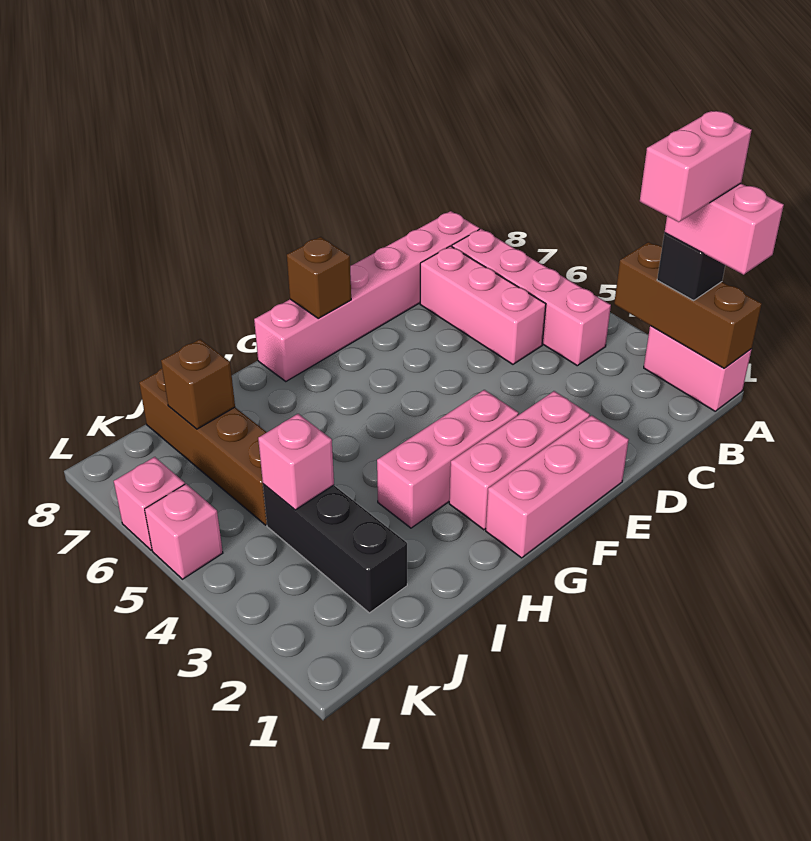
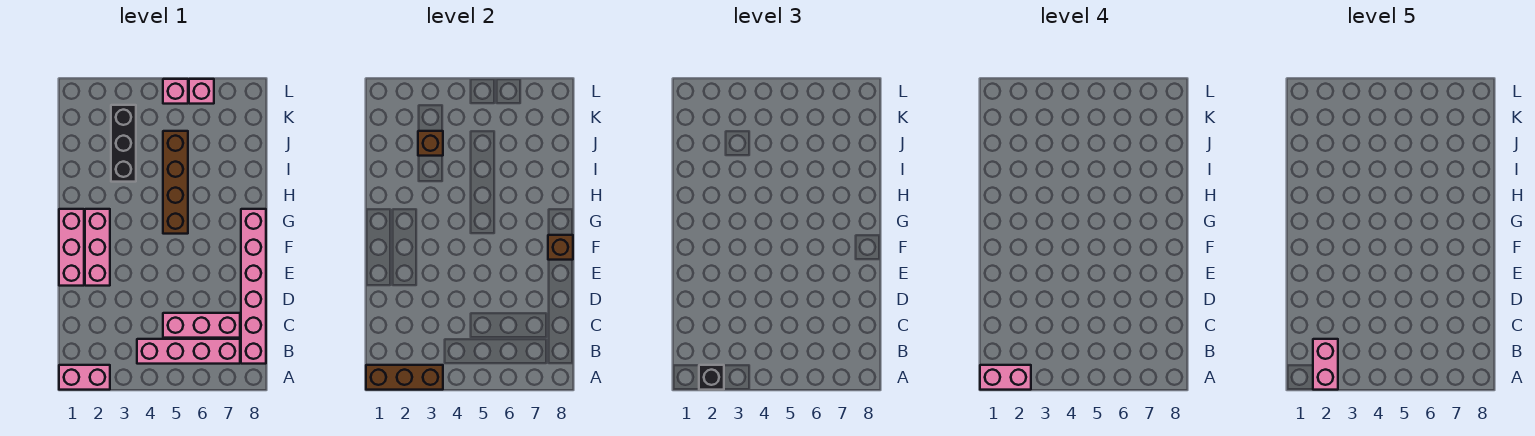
pink 1x3 brick [377,390,519,528] -> none
black 1x3 brick [263,484,407,613] -> black 1x3 brick turned to [111,105,136,182]
pink 1x1 brick [258,414,334,510] -> none
brown 1x4 brick [139,368,267,525] -> brown 1x4 brick turned to [163,131,188,234]
brown 1x1 brick [161,339,235,429] -> brown 1x1 brick moved to [418,131,443,156]

